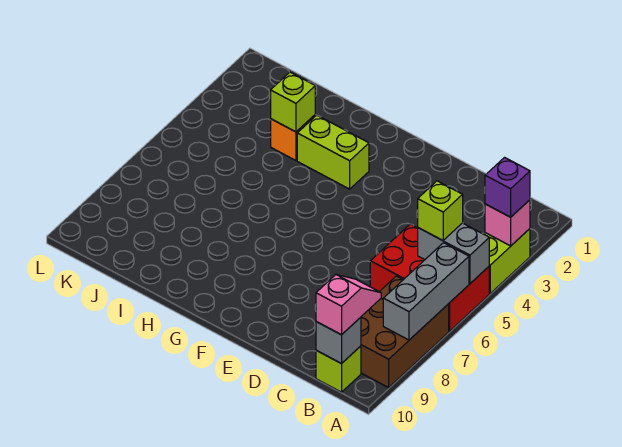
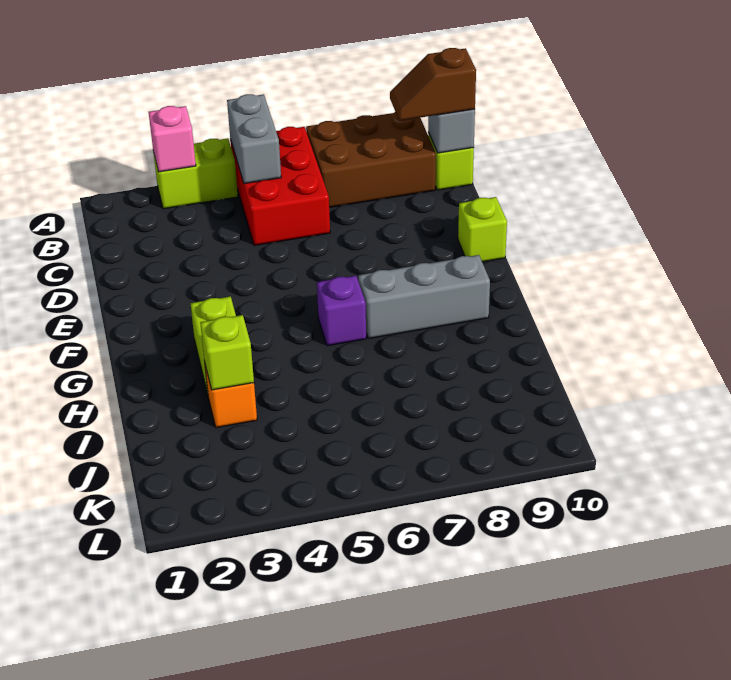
purple 1x1 brick [485,158,530,217] -> purple 1x1 brick moved to [317,276,366,346]
grey 1x3 brick [383,243,469,340] -> grey 1x3 brick moved to [358,255,490,339]
lime 1x1 brick [418,181,463,240] -> lime 1x1 brick moved to [458,197,507,262]
pink 1x2 slope [316,275,381,335] -> brown 1x2 slope [390,48,476,121]

